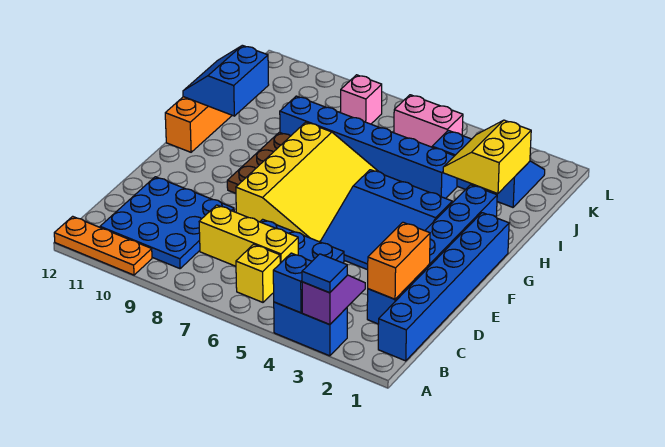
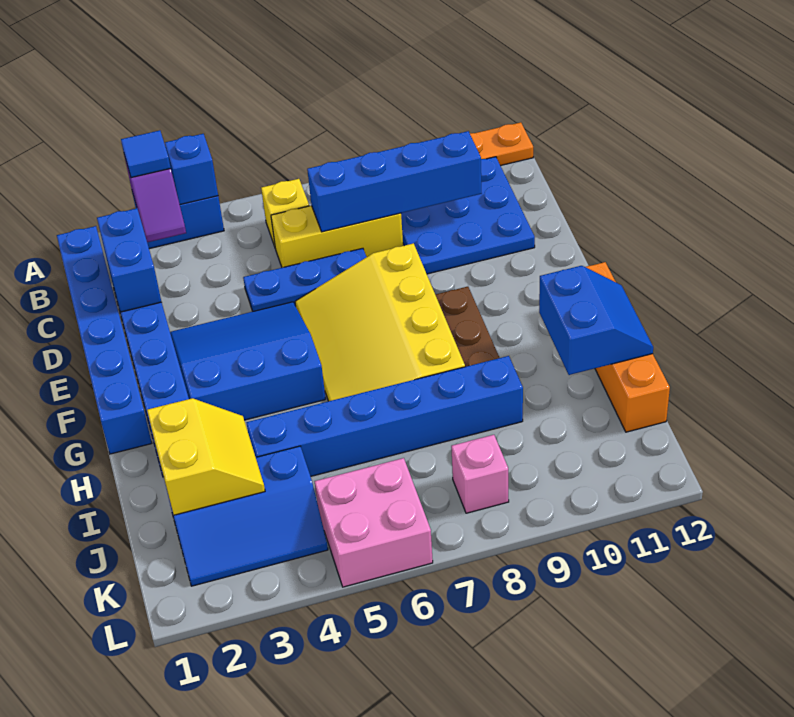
orange 1x2 brick [368,222,430,299] -> blue 1x2 brick [97,208,161,312]
none -> blue 1x4 brick [307,131,482,232]
pink 1x2 brick [394,95,463,147] -> pink 2x2 brick [314,458,433,587]

